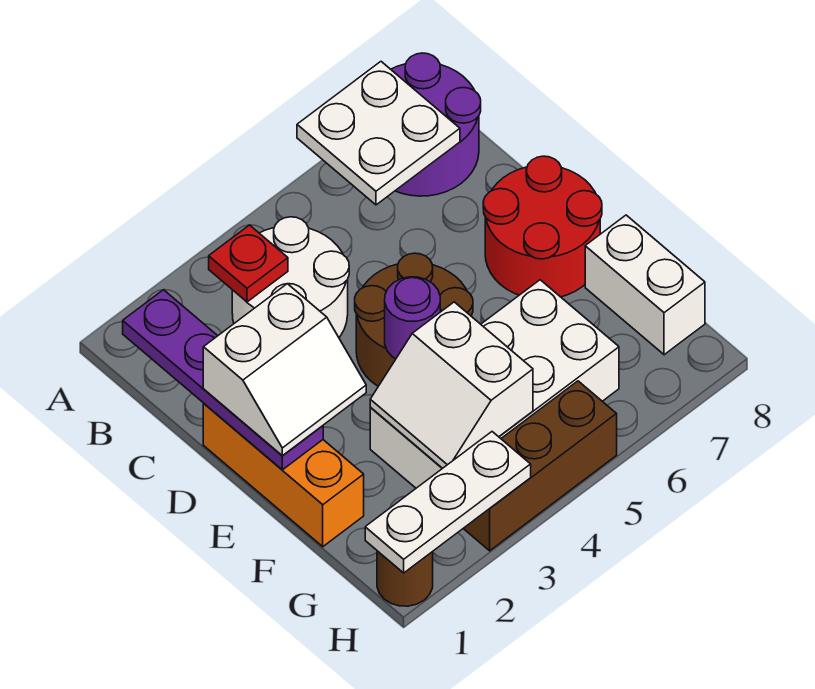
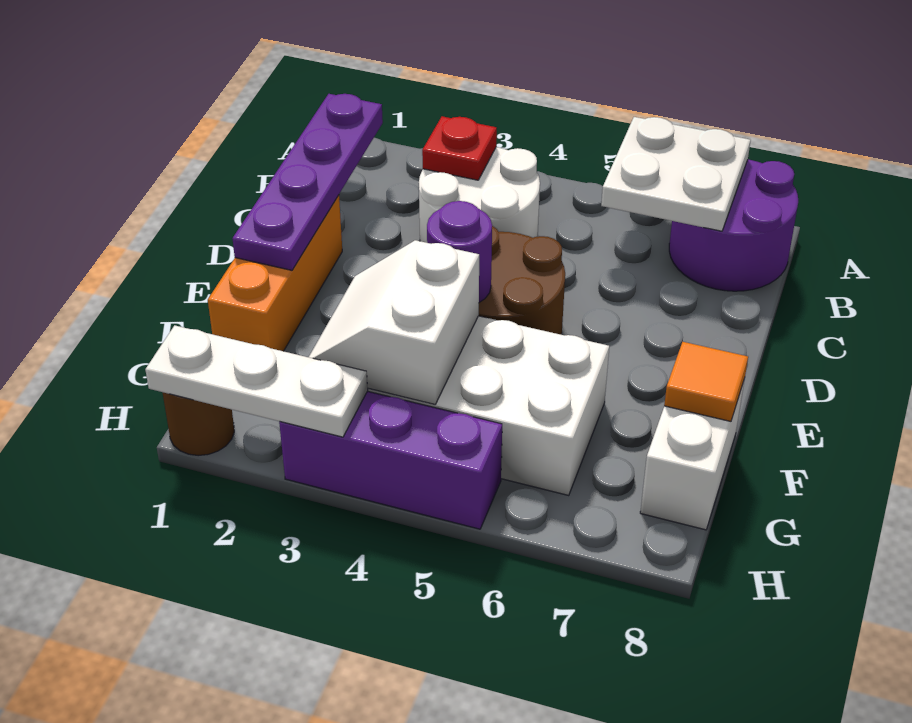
white 2x2 slope [203,284,366,456] -> none
red 2x2 round brick [483,156,602,297] -> none
none -> orange 1x1 tile [664,342,748,421]
brown 1x3 brick [463,381,617,551] -> purple 1x3 brick [279,391,502,529]

